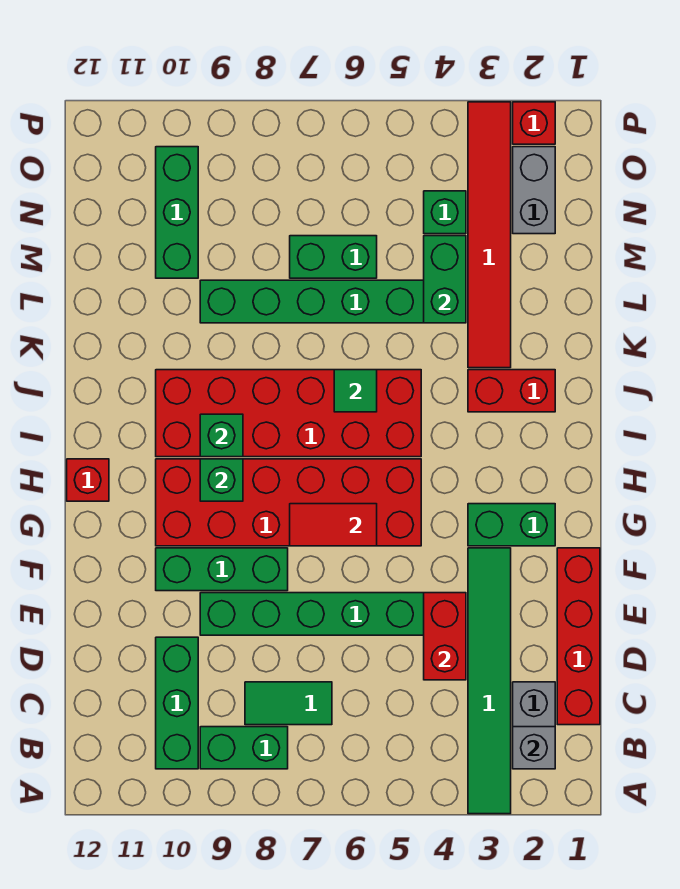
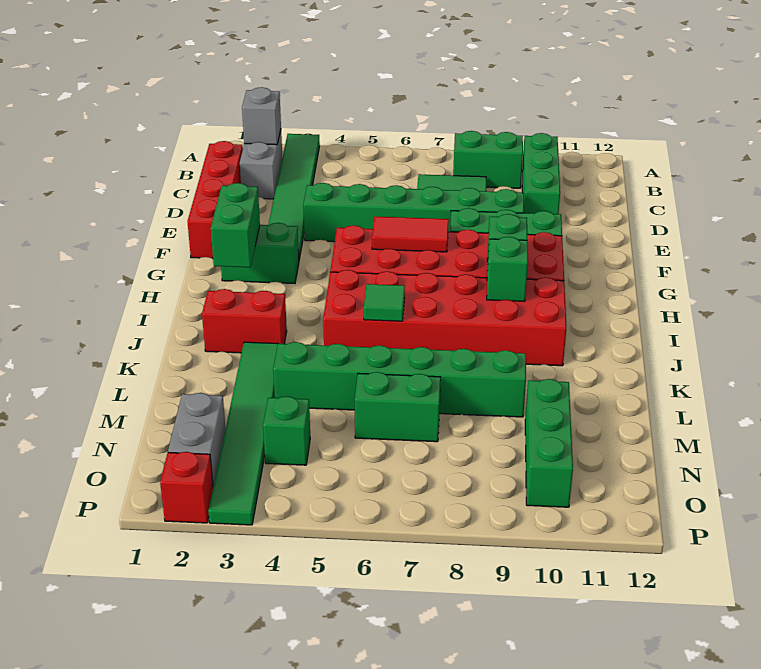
red 1x2 brick [424,593,466,680] -> none
red 1x1 brick [67,459,109,501] -> none
red 1x6 tile [468,102,511,368] -> green 1x6 tile [208,342,278,525]
green 1x2 brick [424,236,466,323] -> green 1x2 brick moved to [211,183,260,267]

